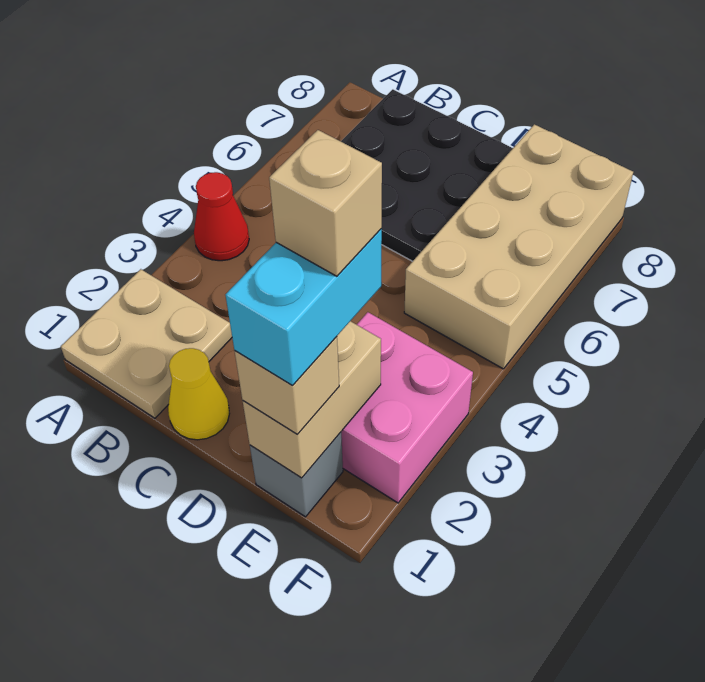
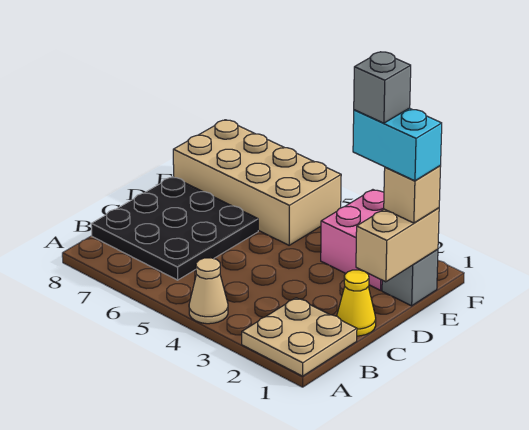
red 1x1 cone [194,172,249,261] -> tan 1x1 cone [189,258,228,324]
tan 1x2 brick [243,321,381,478] -> tan 1x2 brick turned to [356,208,439,282]
tan 1x1 brick [269,130,382,276] -> grey 1x1 brick [354,52,411,123]

